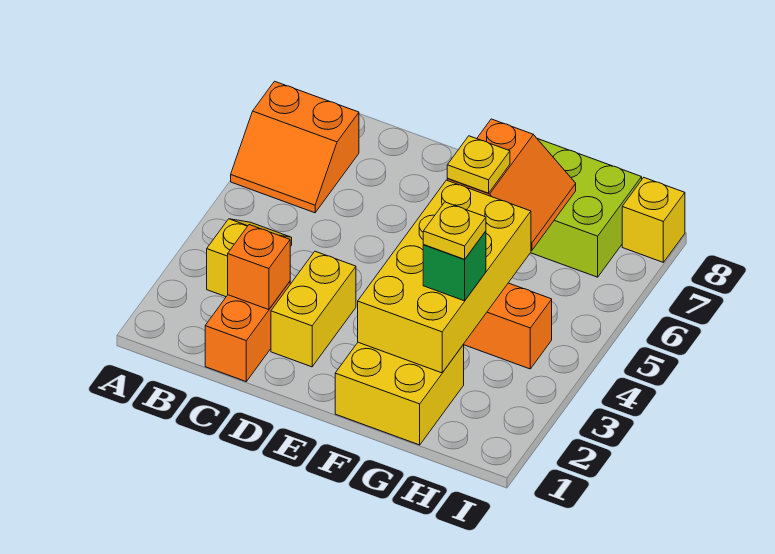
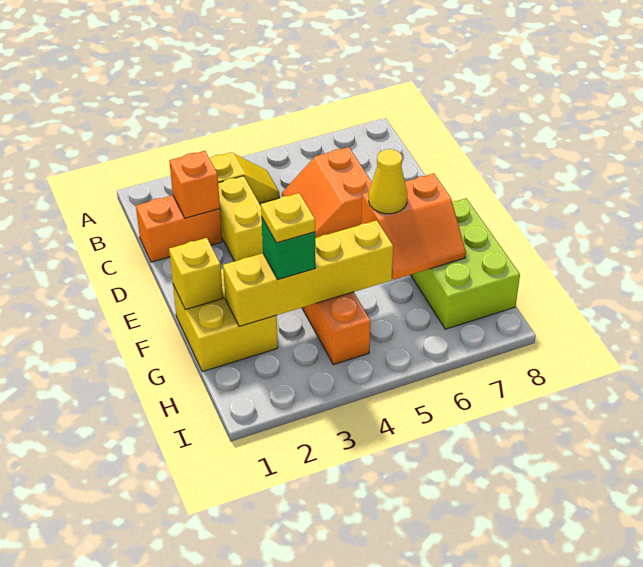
orange 2x2 slope [231,81,359,213] -> orange 2x2 slope moved to [282,147,372,238]
yellow 1x2 brick [271,251,356,367] -> yellow 1x2 brick turned to [218,176,263,261]
yellow 2x4 brick [358,180,531,373] -> yellow 1x4 brick [223,220,393,327]
yellow 1x1 plate [447,136,510,193] -> yellow 1x1 cone [369,149,407,214]
yellow 1x1 brick [622,178,685,262] -> yellow 1x1 brick moved to [169,238,223,310]

